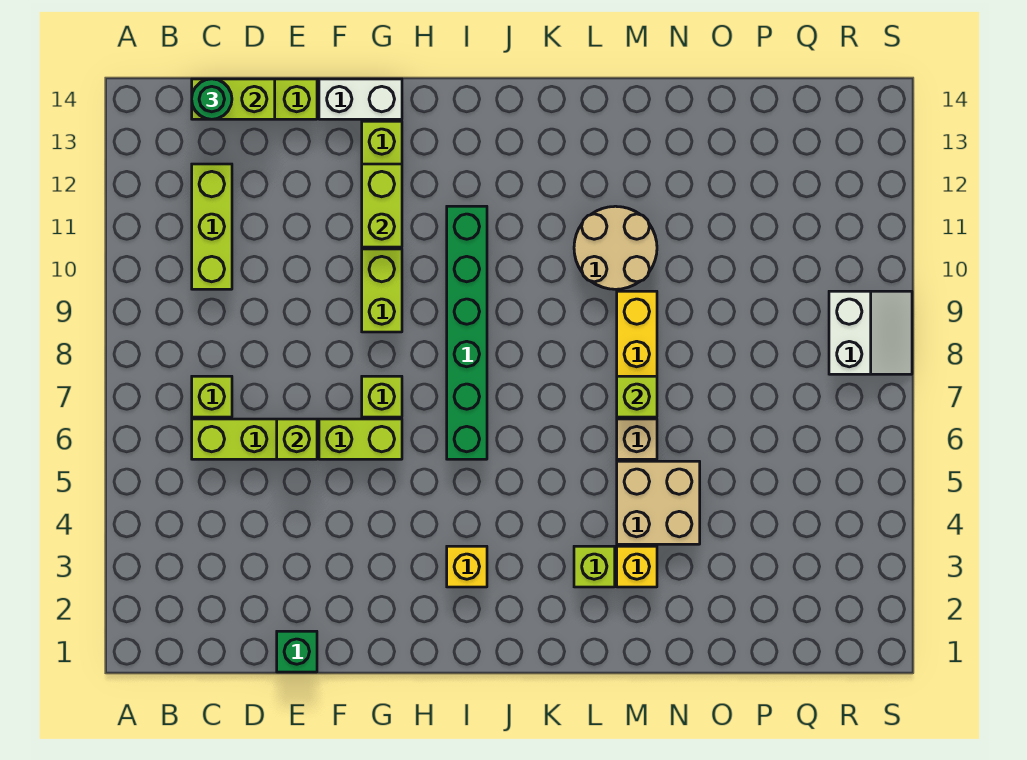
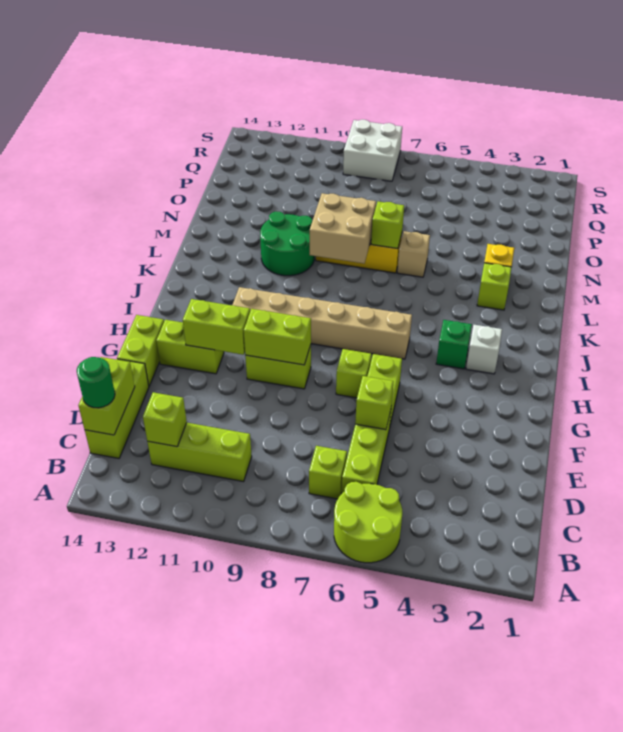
none -> lime 2x2 round brick [334,482,403,563]
none -> lime 1x1 brick [143,392,187,447]
green 1x1 brick [277,631,317,672] -> green 1x1 brick moved to [436,320,472,369]
white 1x2 brick [319,79,402,119] -> lime 1x2 brick [117,315,164,386]
none -> lime 1x2 brick [244,309,311,365]
yellow 1x1 brick [447,546,487,587] -> white 1x1 brick [466,325,502,374]
green 1x6 brick [447,206,487,459] -> tan 1x6 brick [232,287,412,359]
tan 2x2 round brick [574,206,657,289] -> green 2x2 round brick [260,212,315,276]
tan 2x2 brick [617,461,700,544] -> tan 2x2 brick moved to [310,193,376,263]
white 2x2 slope [829,291,912,374] -> white 2x2 brick [343,120,402,181]

